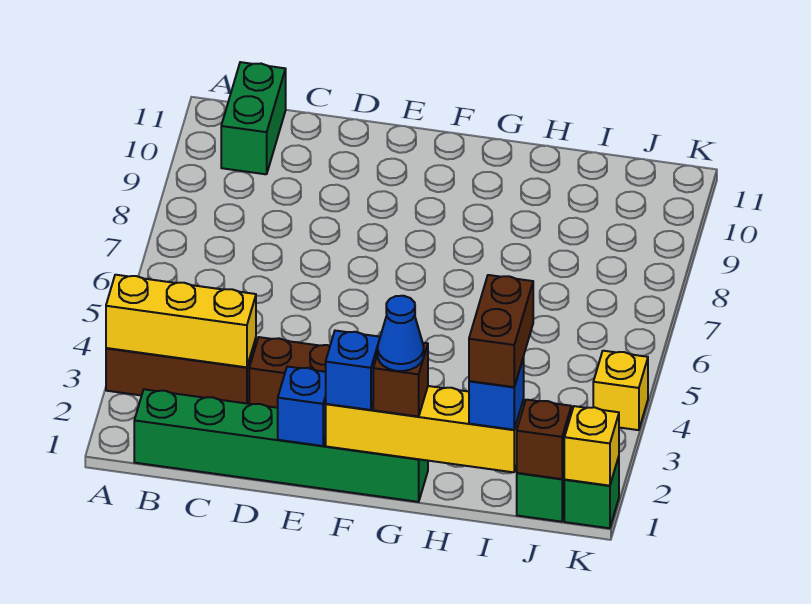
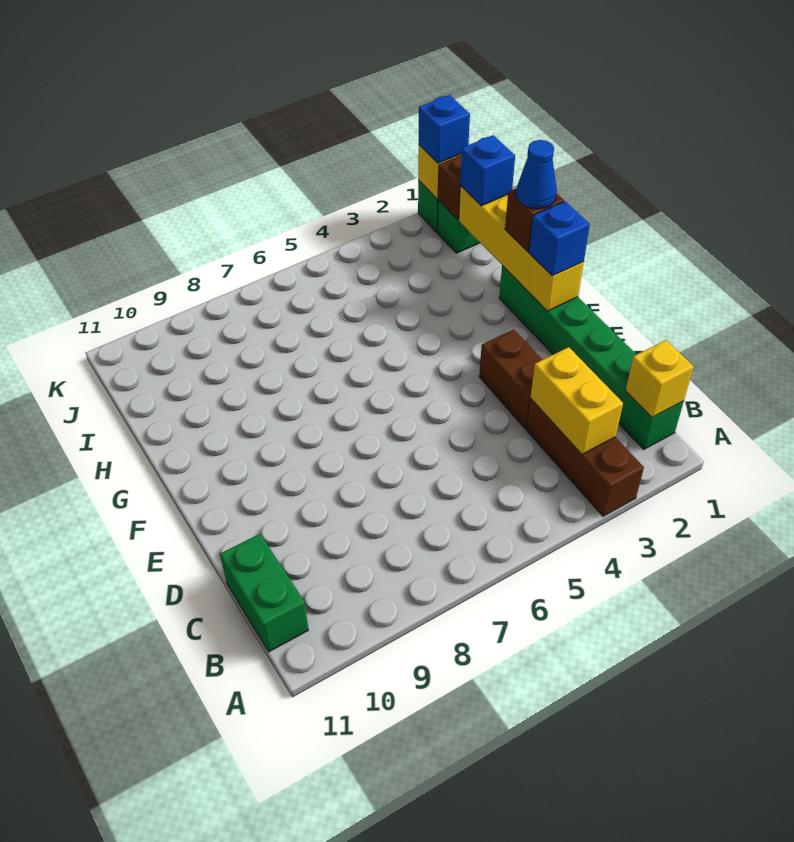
yellow 1x3 brick [106,275,256,367] -> yellow 1x2 brick [530,347,623,454]
green 1x2 brick [221,62,286,174] -> green 1x2 brick turned to [220,534,308,652]
blue 1x1 brick [278,367,326,446] -> blue 1x1 brick moved to [419,95,470,163]
brown 1x2 brick [469,275,533,387] -> none
yellow 1x1 brick [593,351,648,430] -> yellow 1x1 brick moved to [626,340,694,417]

